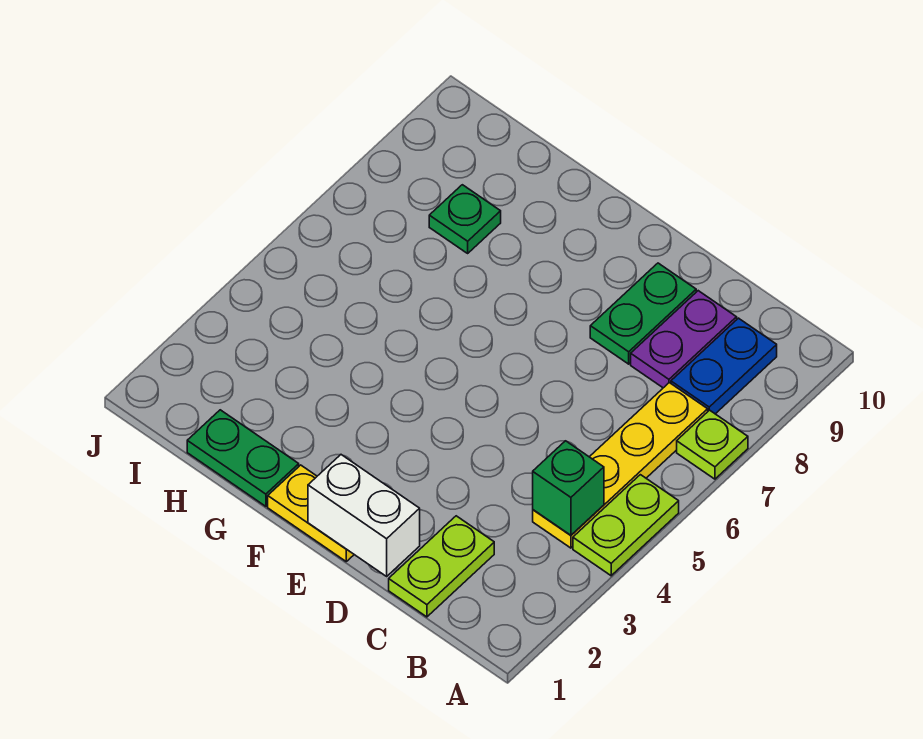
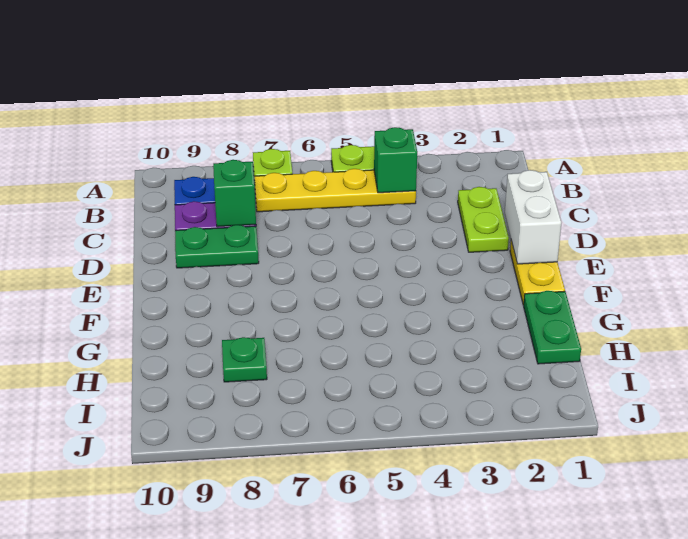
lime 1x2 plate [389,516,494,617] -> lime 1x2 plate turned to [458,187,509,252]
none -> green 1x1 brick [213,160,256,227]

